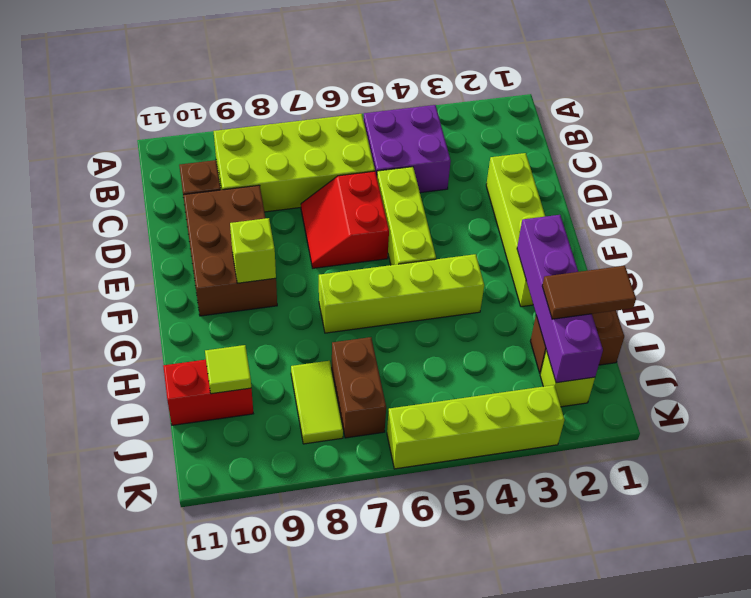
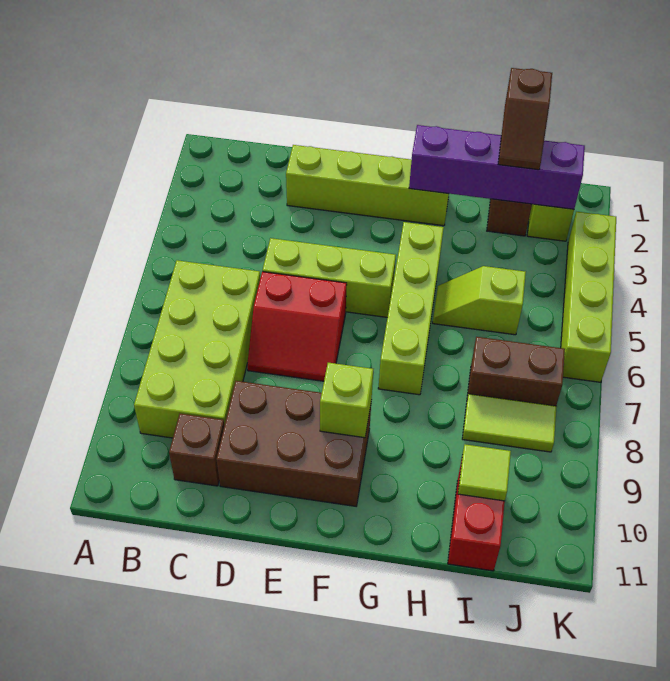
purple 2x2 brick [363,105,451,193] -> none
none -> lime 1x2 slope [433,266,526,335]
brown 1x2 tile [542,266,636,319] -> brown 1x2 slope [498,68,552,170]

